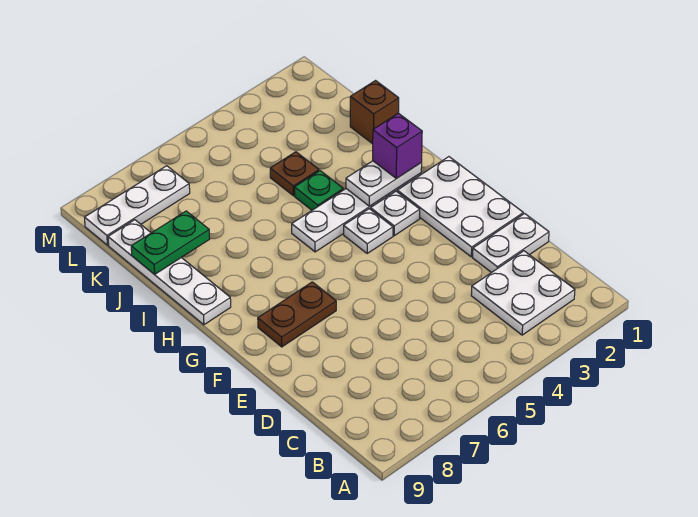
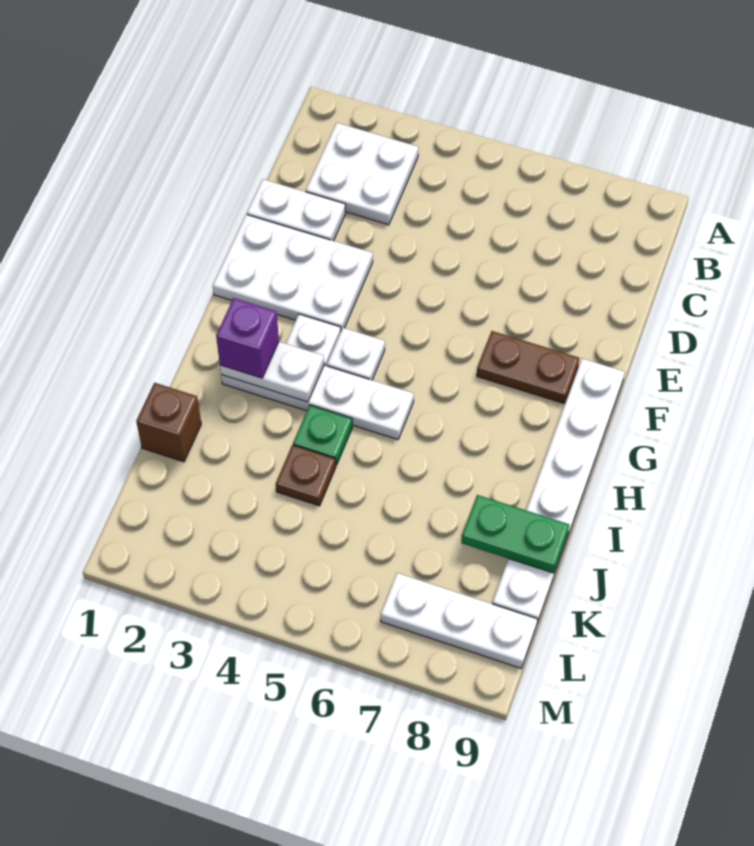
white 2x3 plate [397,157,523,257] -> white 2x3 plate turned to [213,214,373,330]
white 1x4 plate [108,220,231,325] -> white 1x6 plate [492,359,625,623]

